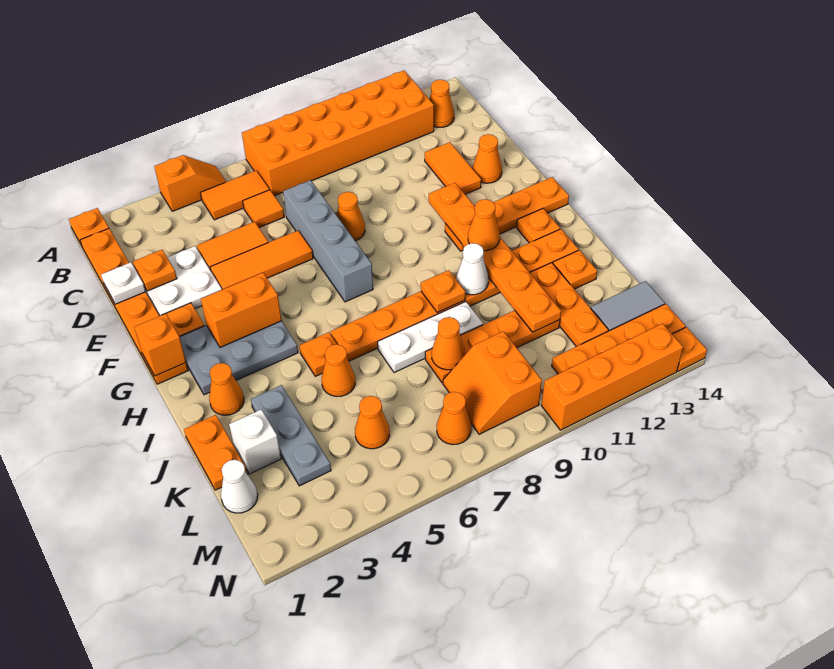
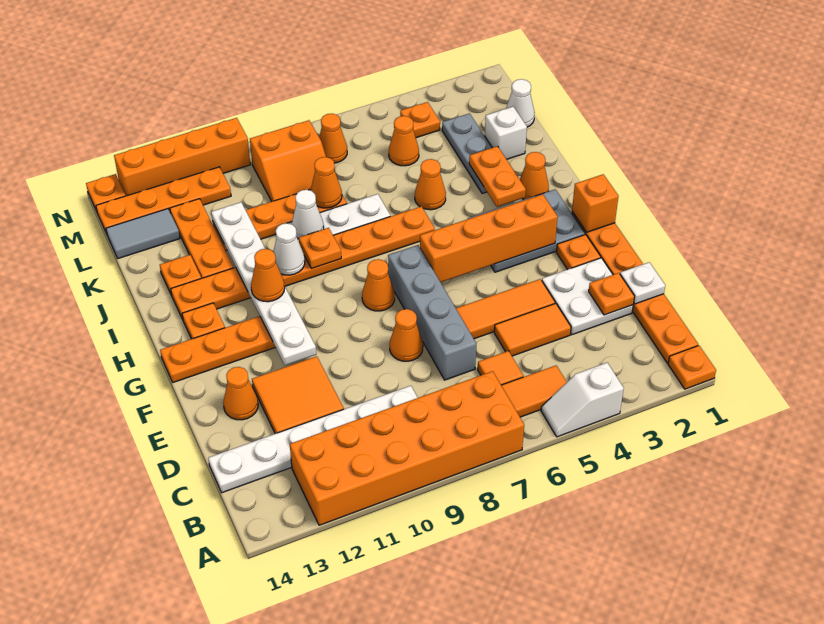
orange 1x2 slope [154,155,226,211] -> white 1x2 slope [541,363,624,437]
orange 1x1 cone [429,80,454,127] -> orange 1x1 cone moved to [362,259,395,311]
none -> white 1x6 plate [208,386,418,493]
orange 1x2 tile [425,142,481,194] -> orange 2x2 tile [252,356,344,434]
orange 1x6 plate [429,183,561,332] -> white 1x6 plate [211,202,316,365]
orange 1x2 brick [201,273,282,347] -> orange 1x4 brick [420,194,558,282]
orange 1x1 plate [299,332,337,376] -> orange 1x1 plate moved to [400,102,440,138]
orange 1x2 plate [184,415,247,490] -> orange 1x2 plate moved to [469,146,526,207]
none -> white 1x1 cone [292,190,324,239]
orange 2x2 slope [443,331,542,434] -> orange 2x2 slope turned to [250,120,326,201]

